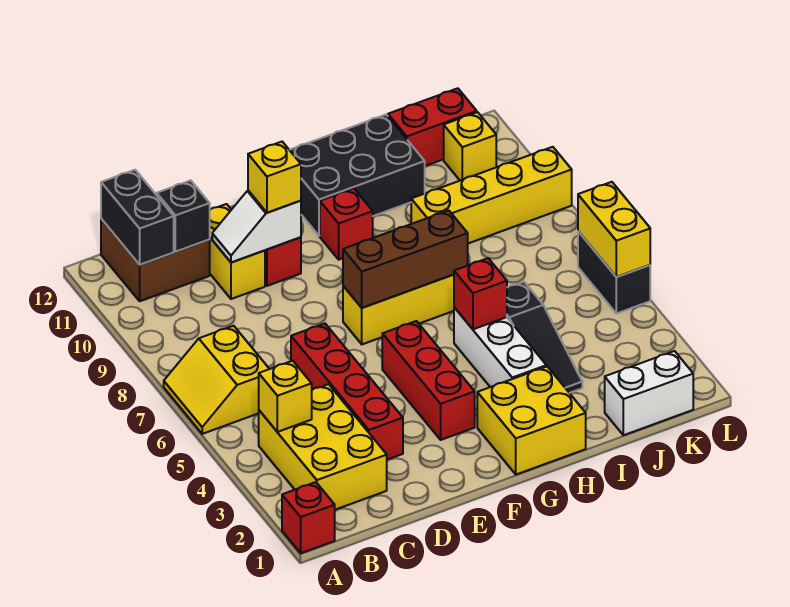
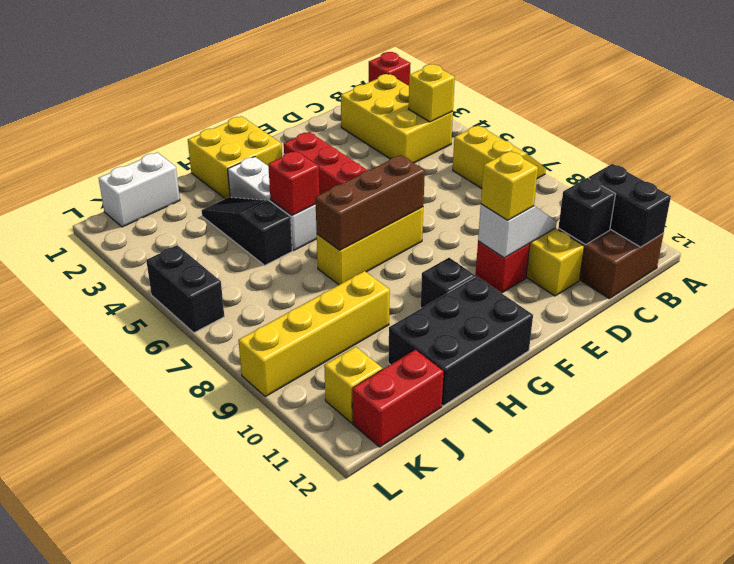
red 1x4 brick [291,323,403,460] -> none
red 1x1 brick [320,189,373,260] -> black 1x1 brick [421,258,475,308]
yellow 1x2 brick [578,182,650,277] -> none

